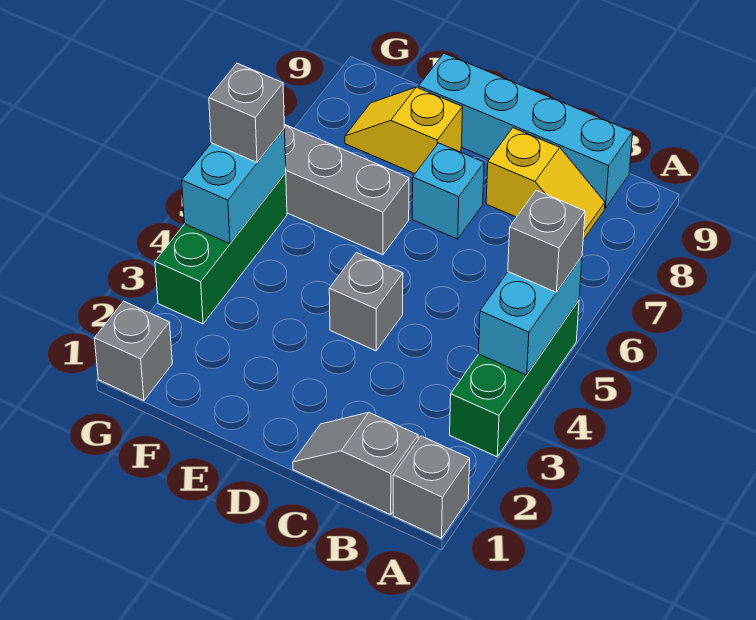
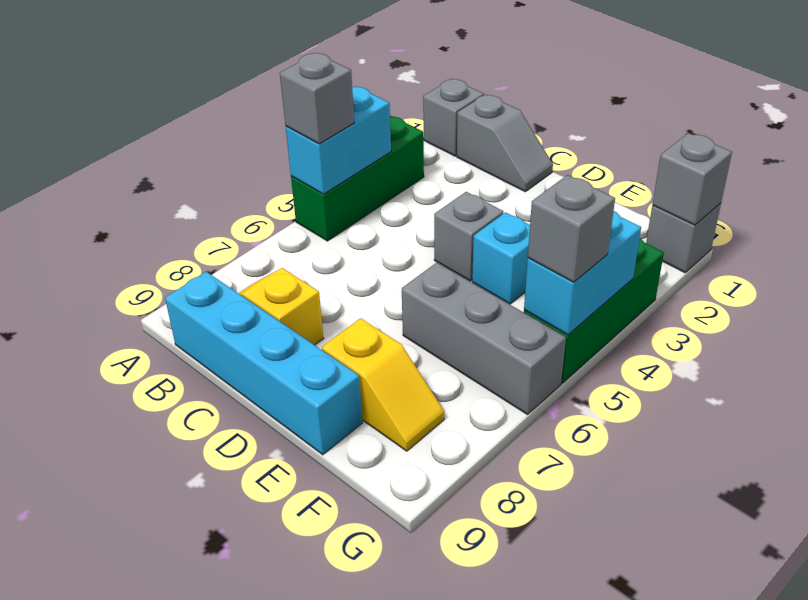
cyan 1x1 brick [412,143,484,239] -> cyan 1x1 brick moved to [472,212,530,304]
none -> grey 1x1 brick [652,133,732,225]

